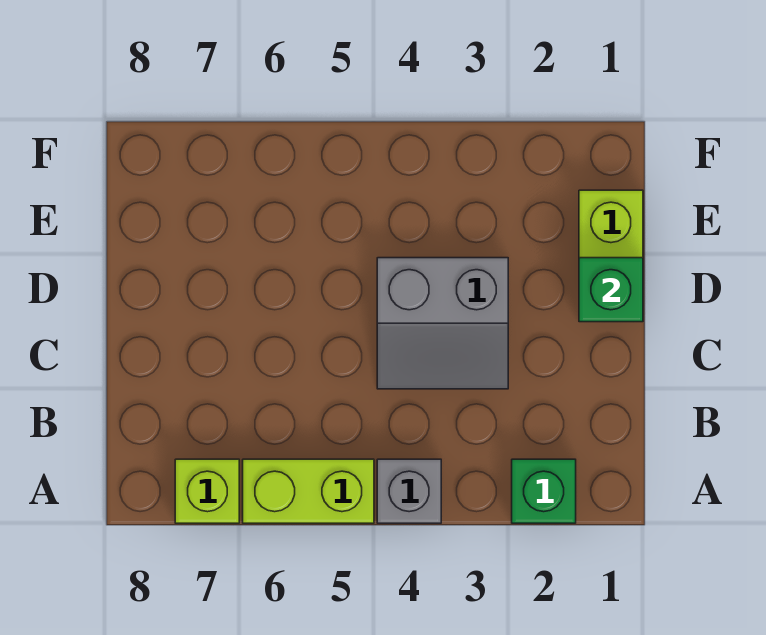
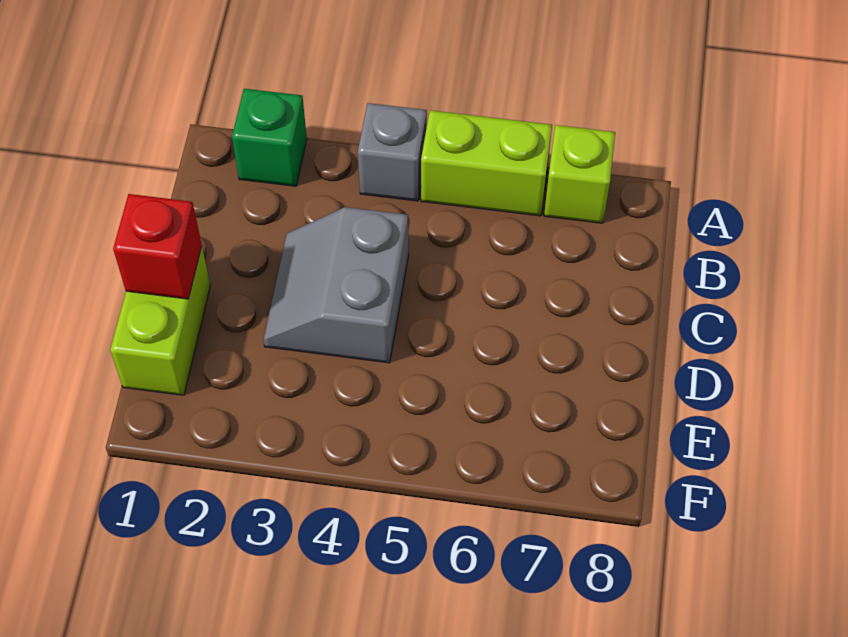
grey 2x2 slope [377,258,508,389] -> grey 2x2 slope turned to [263,207,409,363]
green 1x1 brick [579,258,643,322] -> red 1x1 brick [113,194,202,299]

